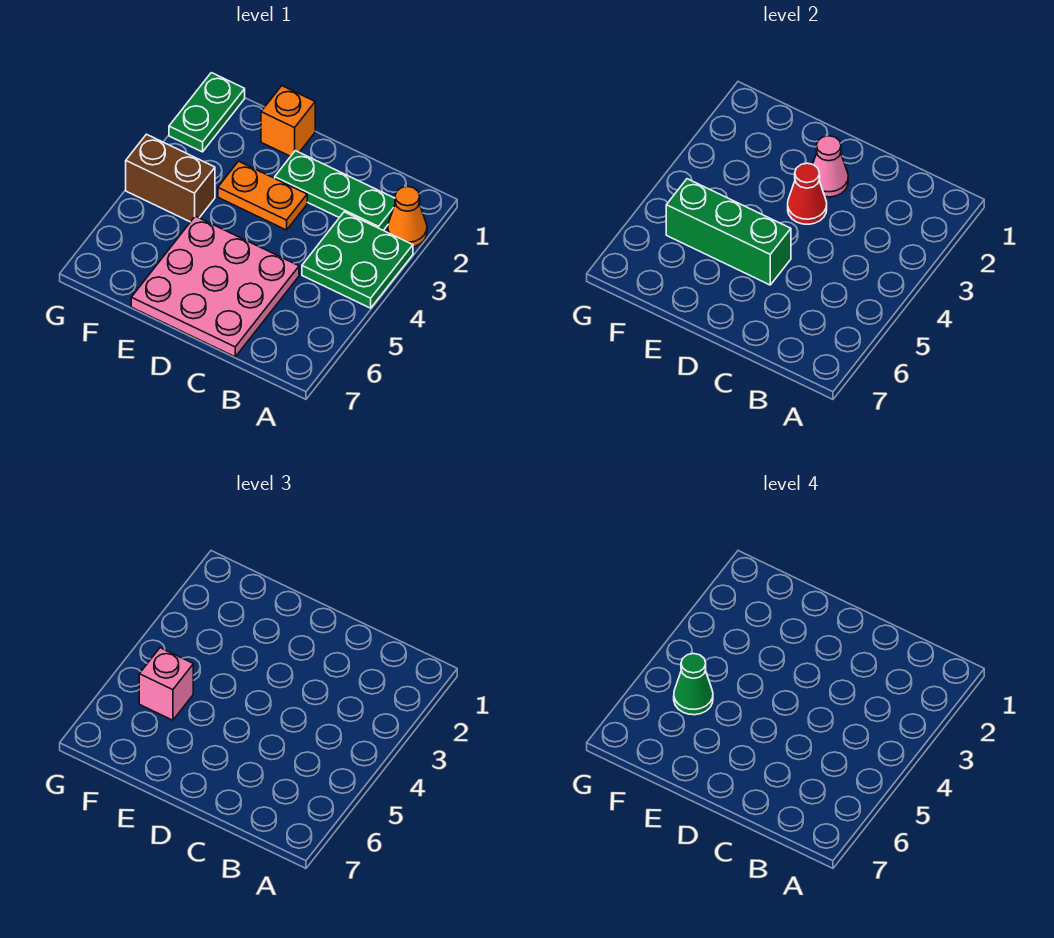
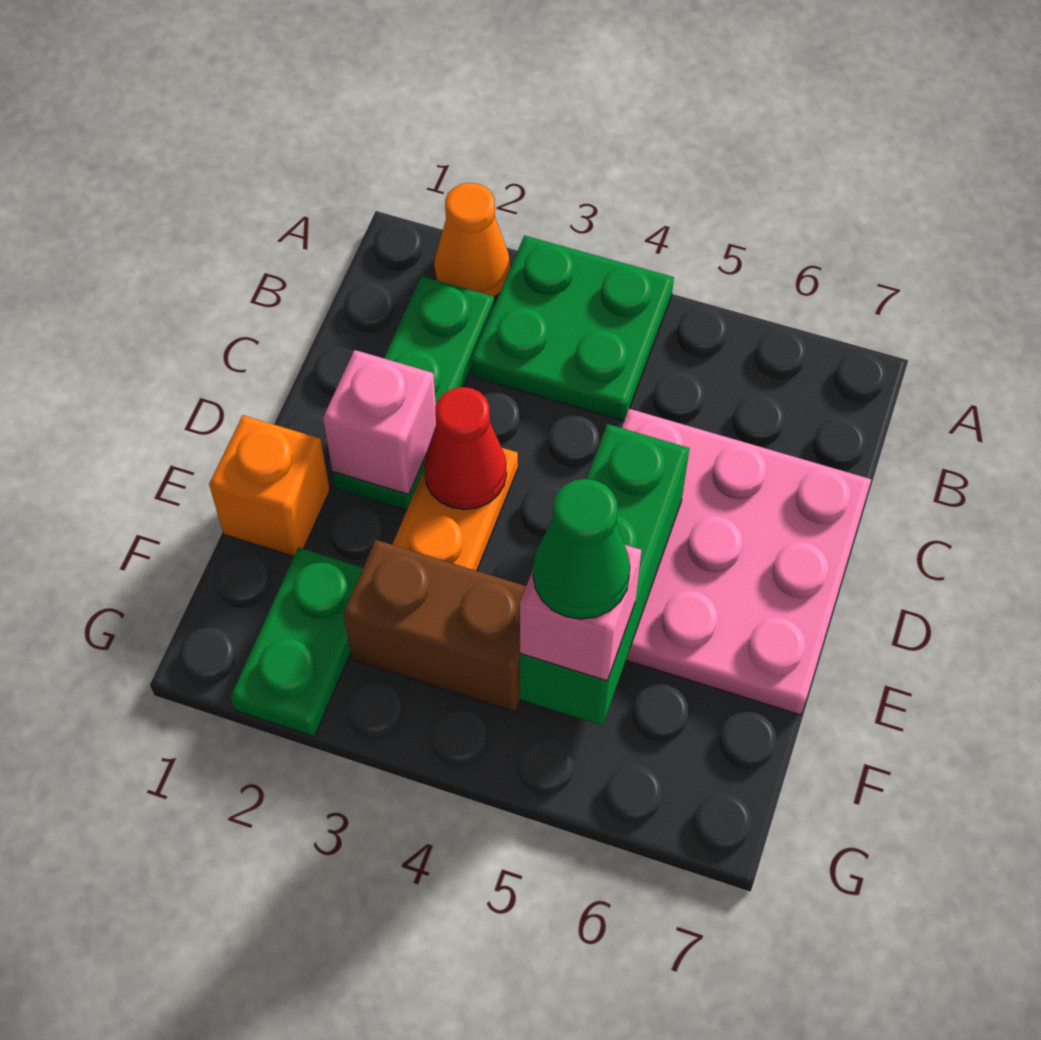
pink 1x1 cone [813,136,848,197] -> pink 1x1 brick [323,350,436,495]
brown 1x2 brick [126,134,215,222] -> brown 1x2 brick turned to [344,540,526,712]
green 1x2 plate [169,73,245,152] -> green 1x2 plate turned to [231,547,363,737]

